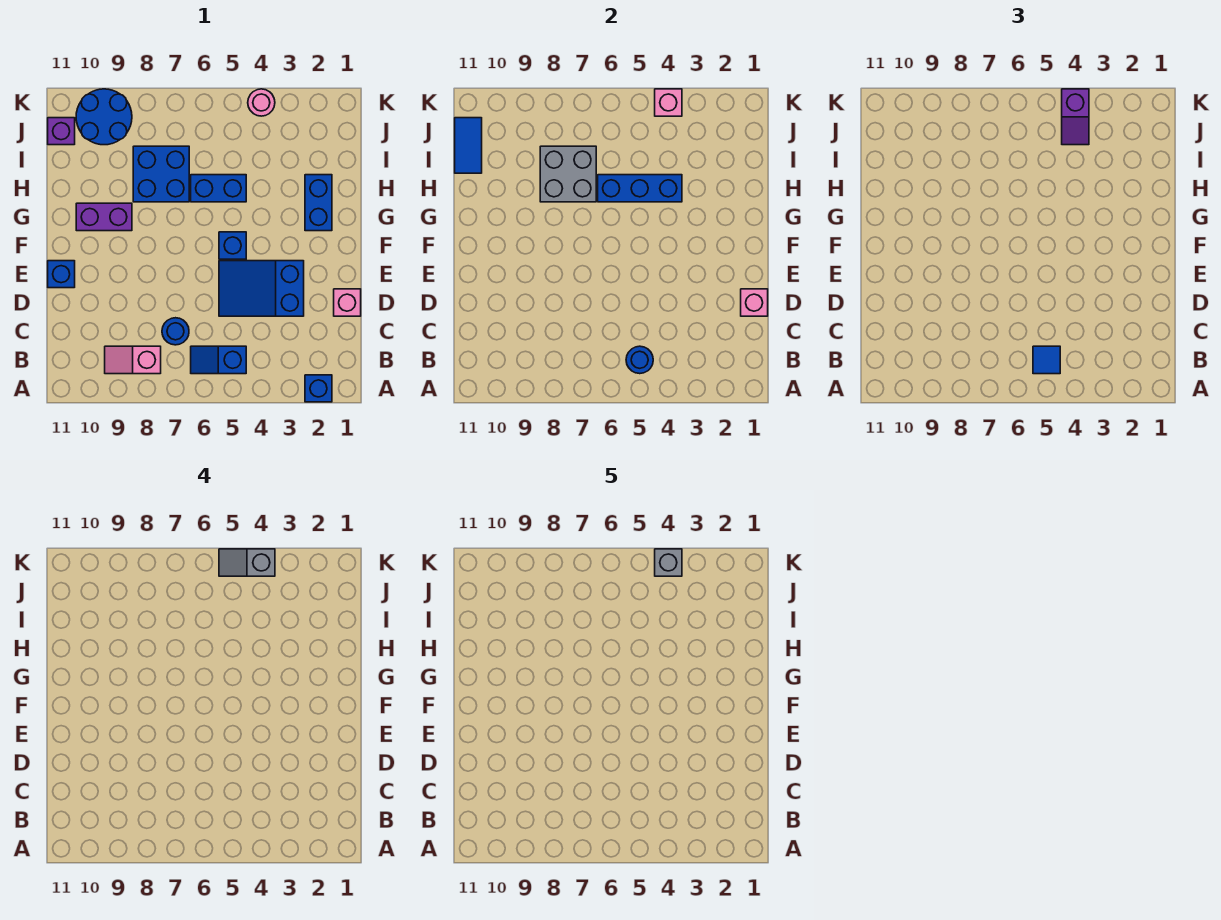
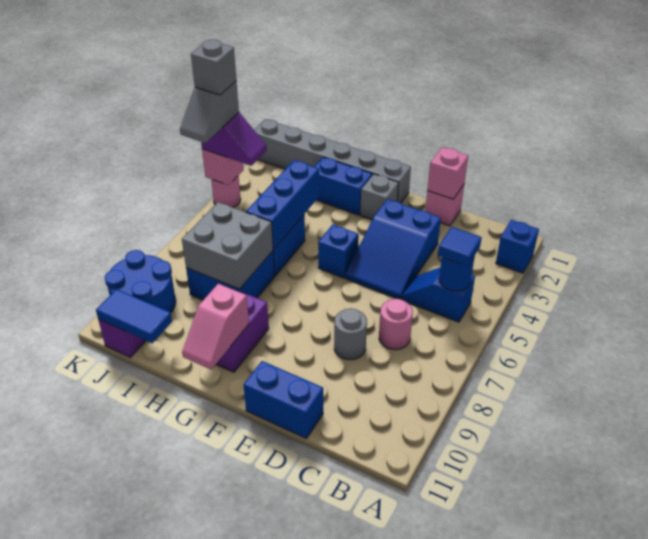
blue 1x2 slope [191,346,246,374] -> blue 1x2 slope turned to [402,268,475,322]
pink 1x2 slope [105,346,161,374] -> pink 1x2 slope moved to [182,284,249,369]
blue 1x1 round brick [162,318,189,345] -> pink 1x1 round brick [379,299,413,350]
none -> grey 1x1 round brick [334,308,367,360]
blue 1x1 brick [48,261,75,288] -> blue 1x2 brick [244,361,323,439]
none -> grey 1x6 brick [254,119,411,203]
none -> grey 1x1 brick [360,174,399,220]

